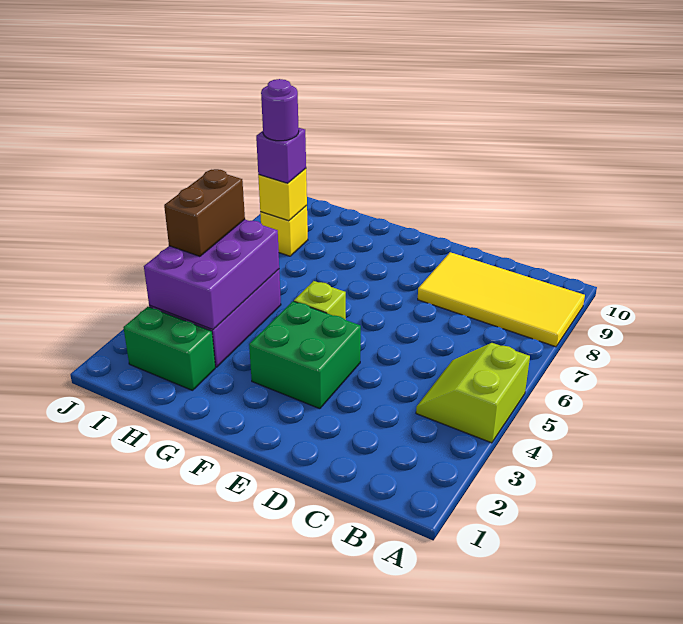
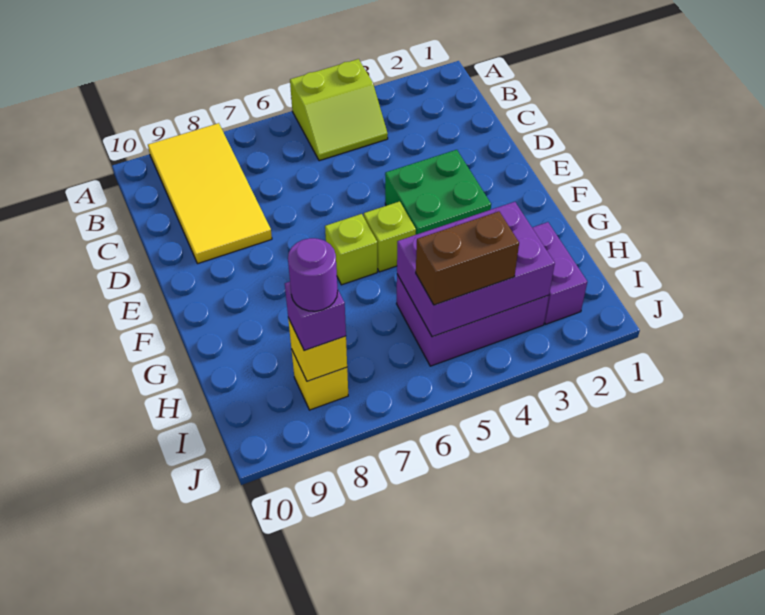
none -> lime 1x1 brick [325,214,377,285]
green 1x2 brick [123,307,215,390] -> purple 1x2 brick [532,222,587,324]

